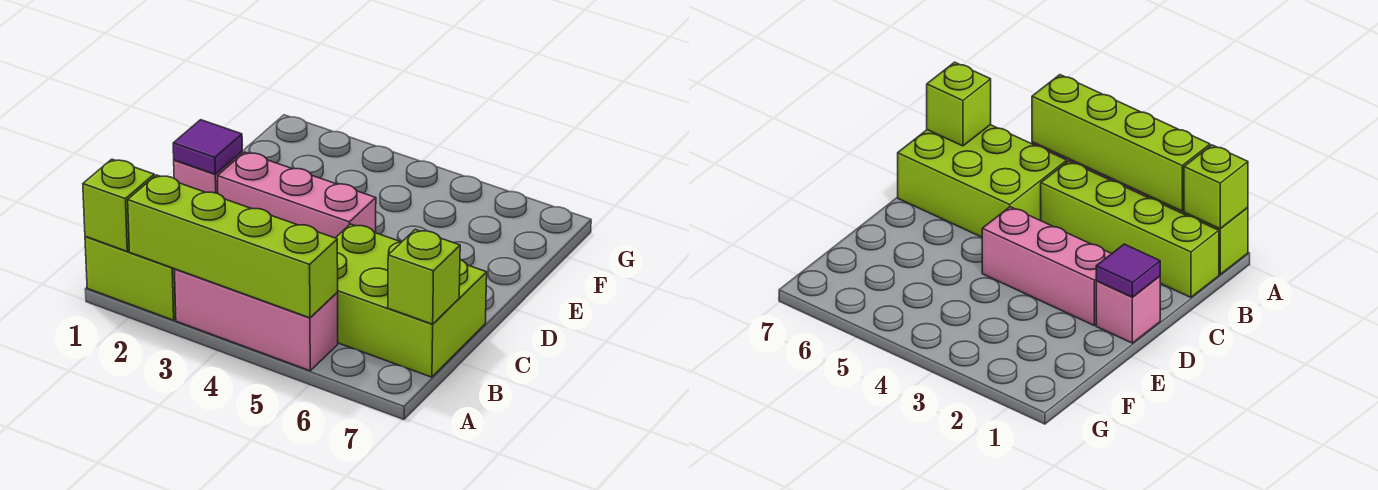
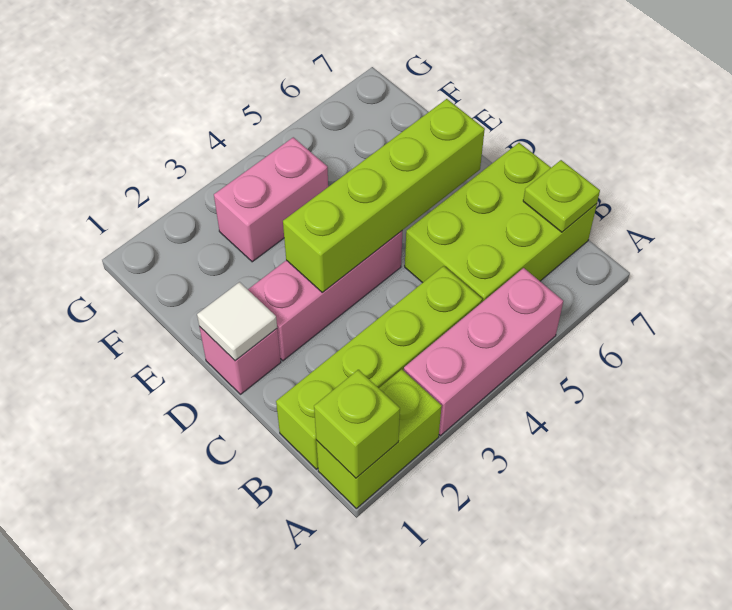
lime 1x4 brick [128,175,338,318] -> lime 1x4 brick moved to [283,99,485,293]
lime 1x1 brick [388,229,460,324] -> lime 1x1 plate [523,160,600,232]
purple 1x1 tile [173,120,242,174] -> white 1x1 tile [197,282,277,361]
none -> pink 1x2 brick [214,137,328,262]

